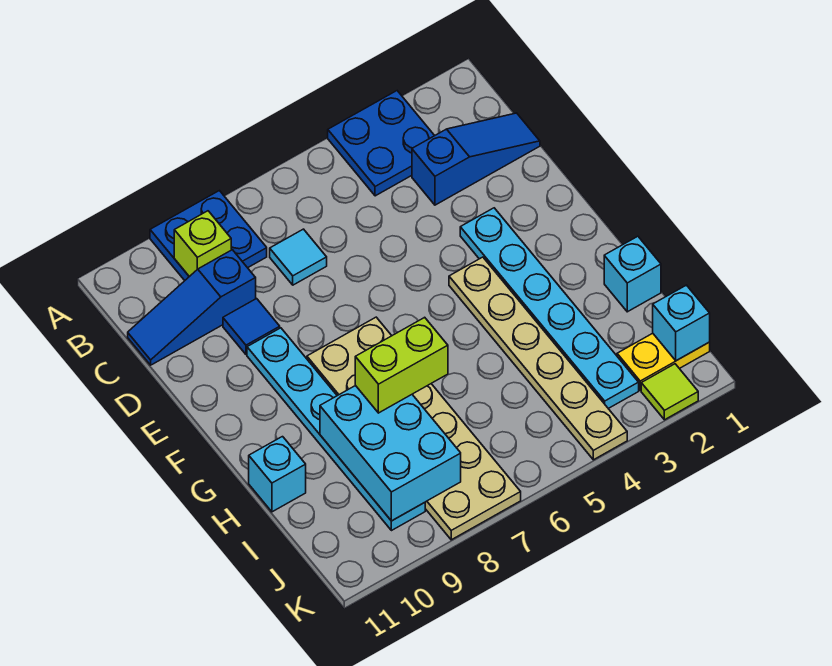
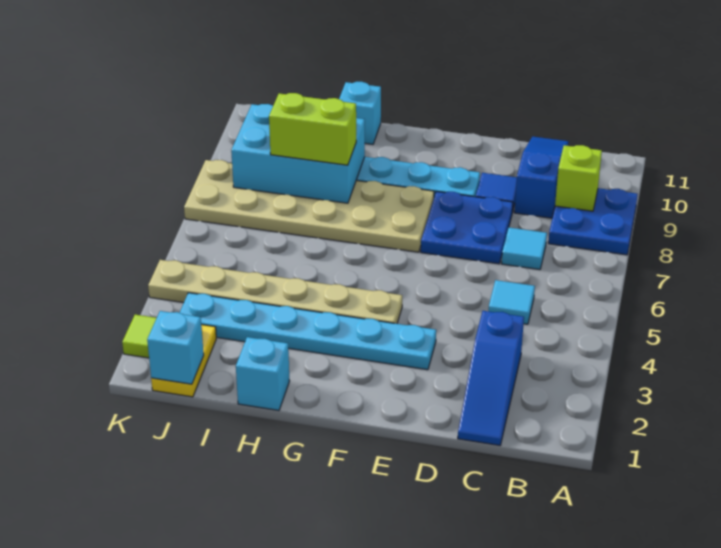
blue 2x2 plate [328,91,435,196] -> blue 2x2 plate moved to [421,191,513,264]
none -> cyan 1x1 tile [488,280,535,324]
lime 1x2 brick [355,317,448,413] -> lime 1x2 brick turned to [269,93,356,165]

